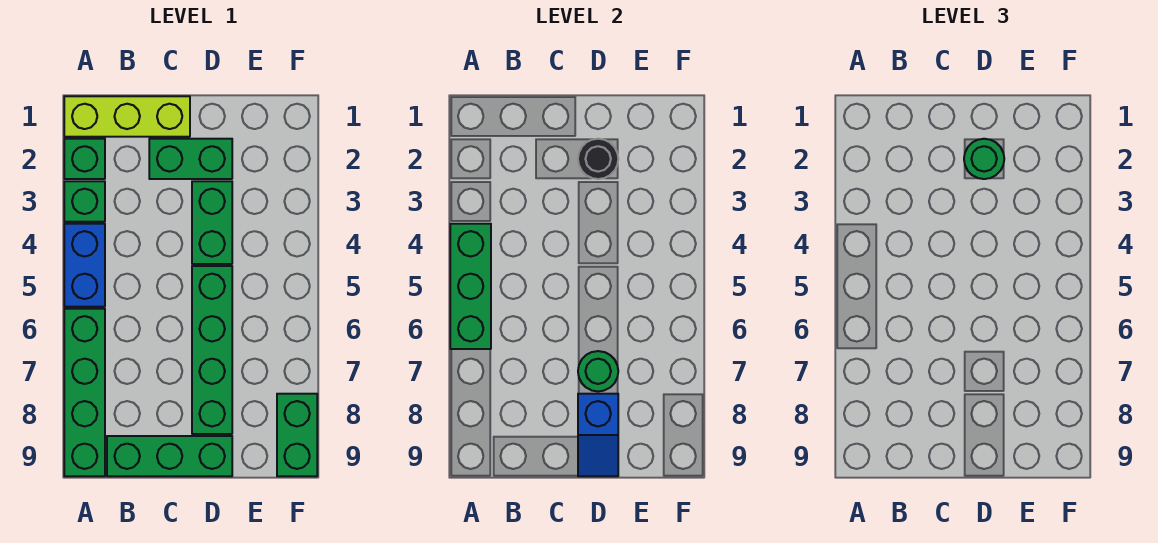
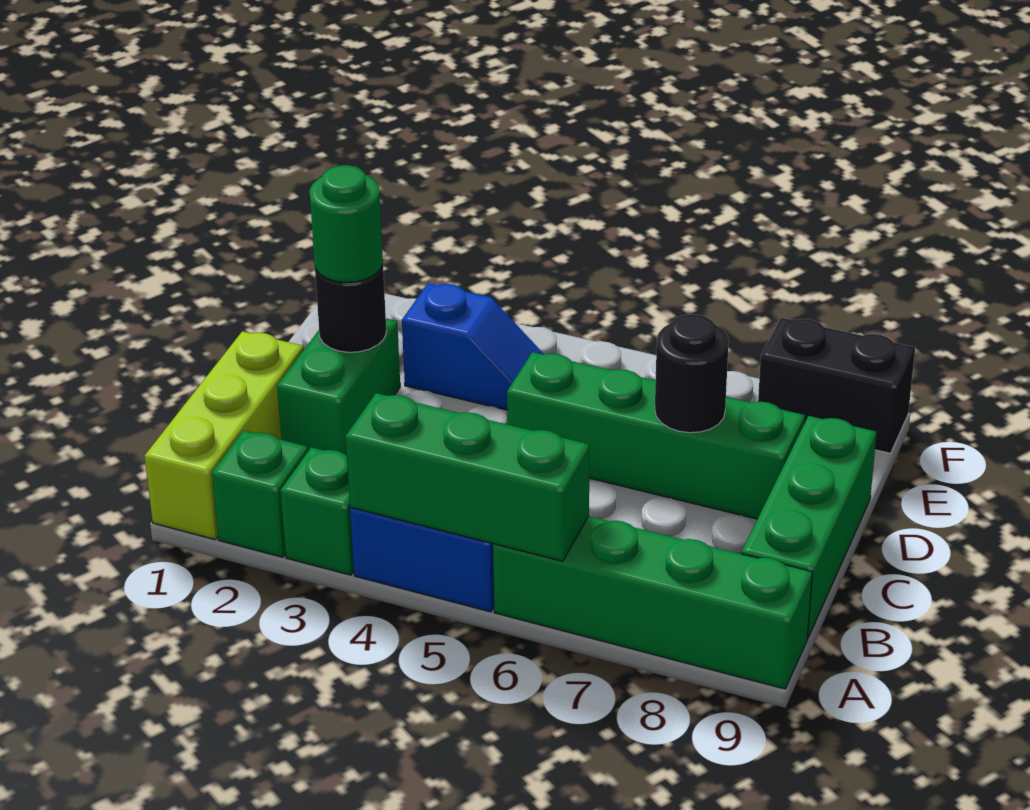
green 1x2 brick [192,181,232,264] -> none
green 1x1 round brick [578,351,618,391] -> black 1x1 round brick [655,314,729,433]
blue 1x2 slope [578,394,618,476] -> blue 1x2 slope moved to [402,283,544,410]
green 1x2 brick [277,394,317,476] -> black 1x2 brick [758,318,915,453]

